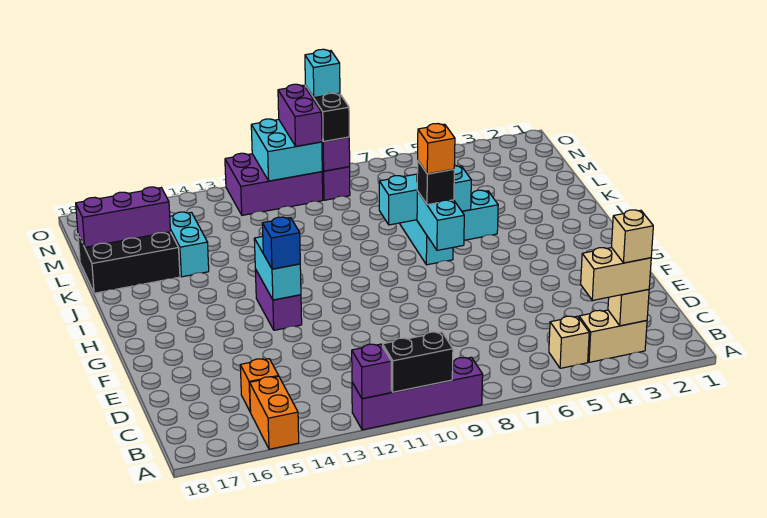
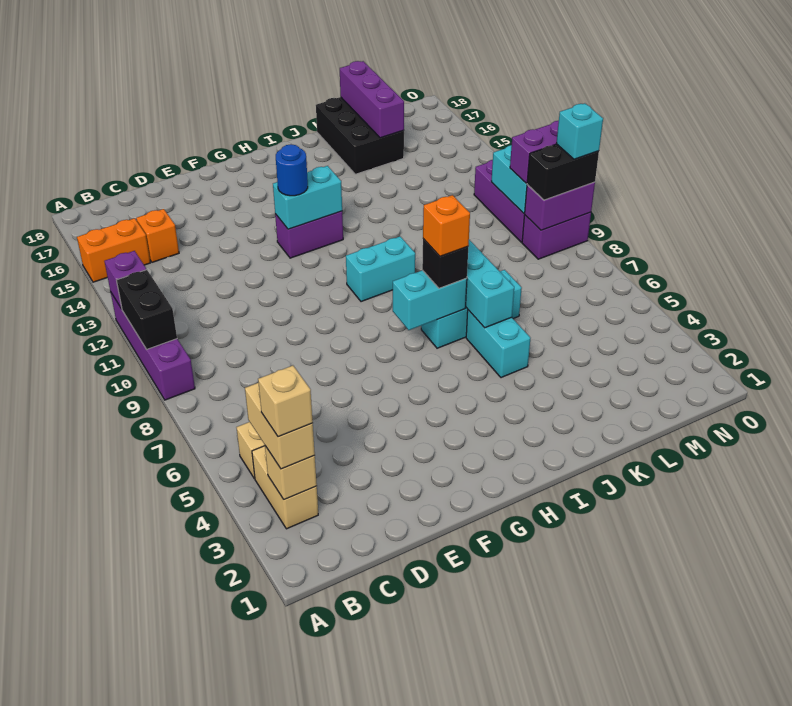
blue 1x1 brick [262,217,300,269] -> blue 1x1 round brick [276,144,308,196]
cyan 1x2 brick [170,212,209,277] -> cyan 1x2 brick moved to [346,236,415,302]

